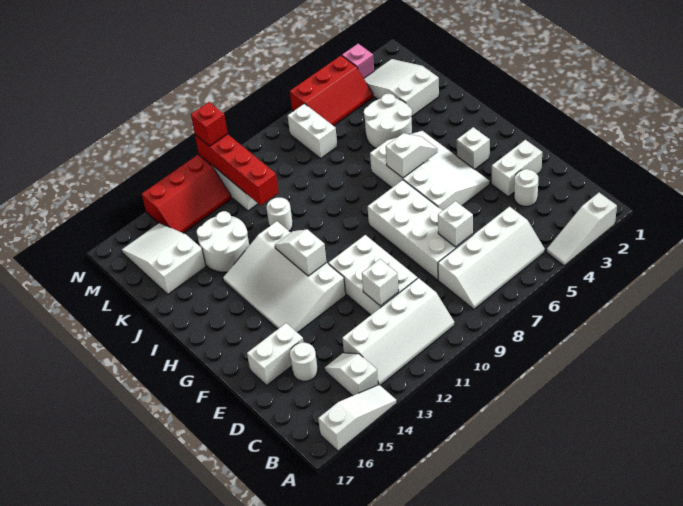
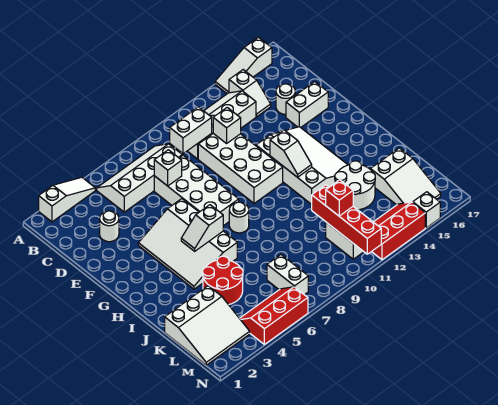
white 2x3 brick [328,235,418,315] -> white 2x4 brick [198,134,283,203]
white 1x2 brick [491,140,542,197] -> white 1x2 brick moved to [170,107,212,154]
white 1x1 brick [457,127,490,169] -> white 1x1 brick moved to [413,192,440,228]
white 2x2 round brick [364,94,412,148] -> red 2x2 round brick [202,256,243,305]
white 1x1 round brick [267,198,293,231] -> white 1x1 round brick moved to [229,202,249,233]
white 2x3 slope [364,59,439,117] -> white 3x3 slope [165,286,250,365]
pink 1x1 brick [342,44,374,78] -> none
red 1x1 brick [191,102,228,146] -> red 1x1 brick moved to [326,180,353,216]

